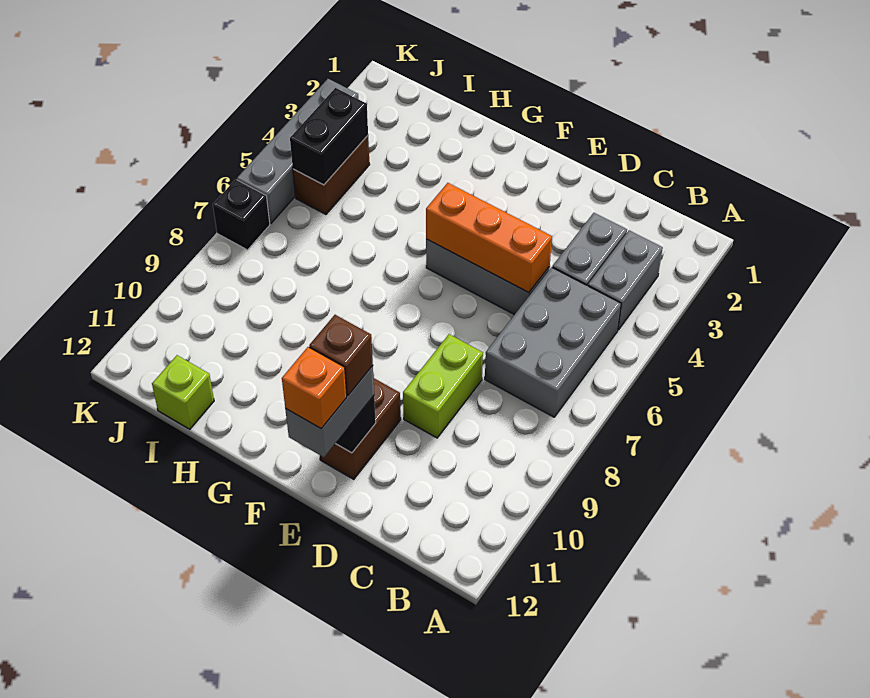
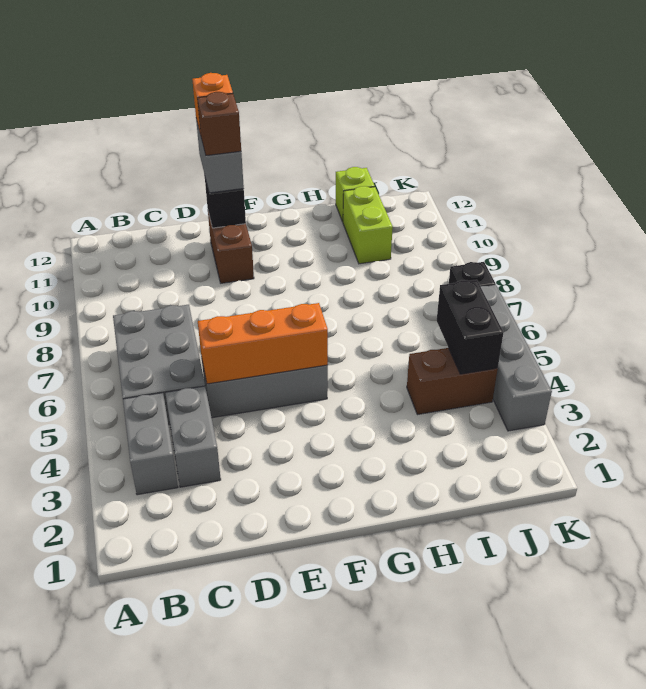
lime 1x2 brick [403,334,483,438] -> lime 1x2 brick moved to [343,186,393,264]
brown 1x2 brick [293,136,370,214] -> brown 1x2 brick turned to [407,348,498,415]

